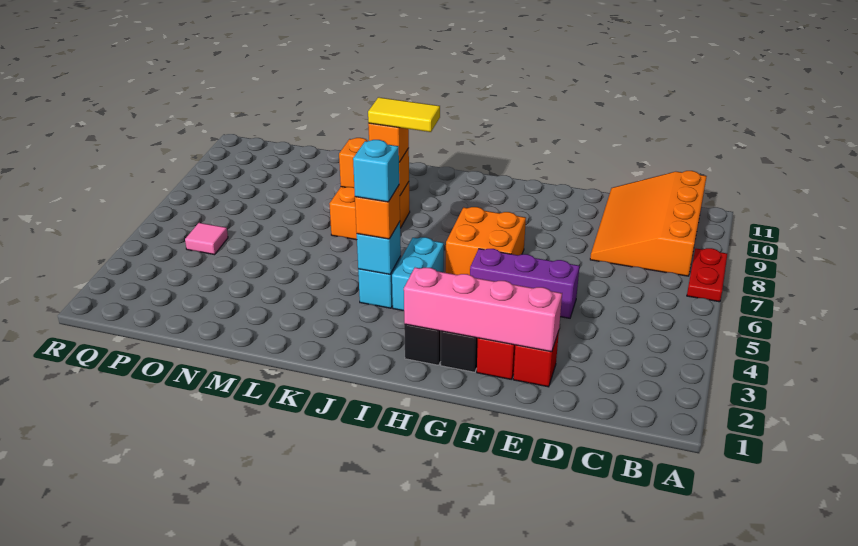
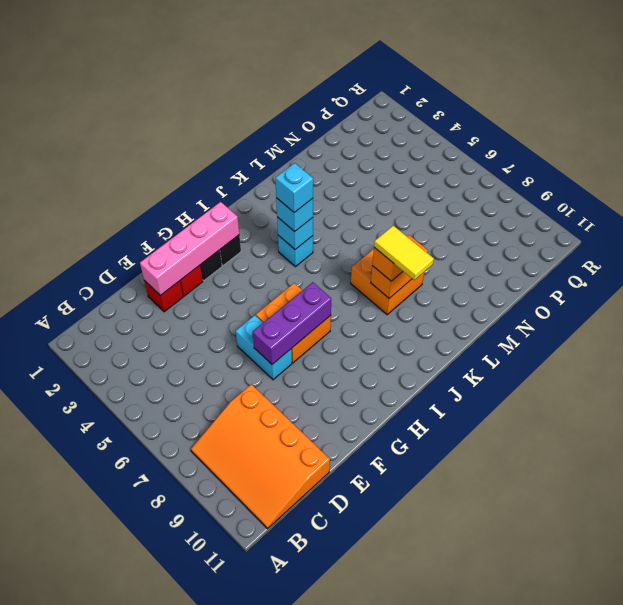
red 1x2 plate [687,248,727,302] -> none
orange 3x4 slope [590,171,707,276] -> orange 3x4 slope turned to [191,384,330,529]
purple 1x3 brick [470,249,580,318] -> purple 1x3 brick moved to [253,282,331,364]
cyan 1x2 brick [392,237,444,311] -> cyan 1x2 brick moved to [236,315,292,380]
orange 1x1 brick [355,186,400,239] -> cyan 1x1 brick [276,198,313,232]
yellow 1x2 tile [368,97,440,132] -> yellow 1x2 tile turned to [374,226,434,280]
pink 1x1 tile [185,223,228,255] -> none

